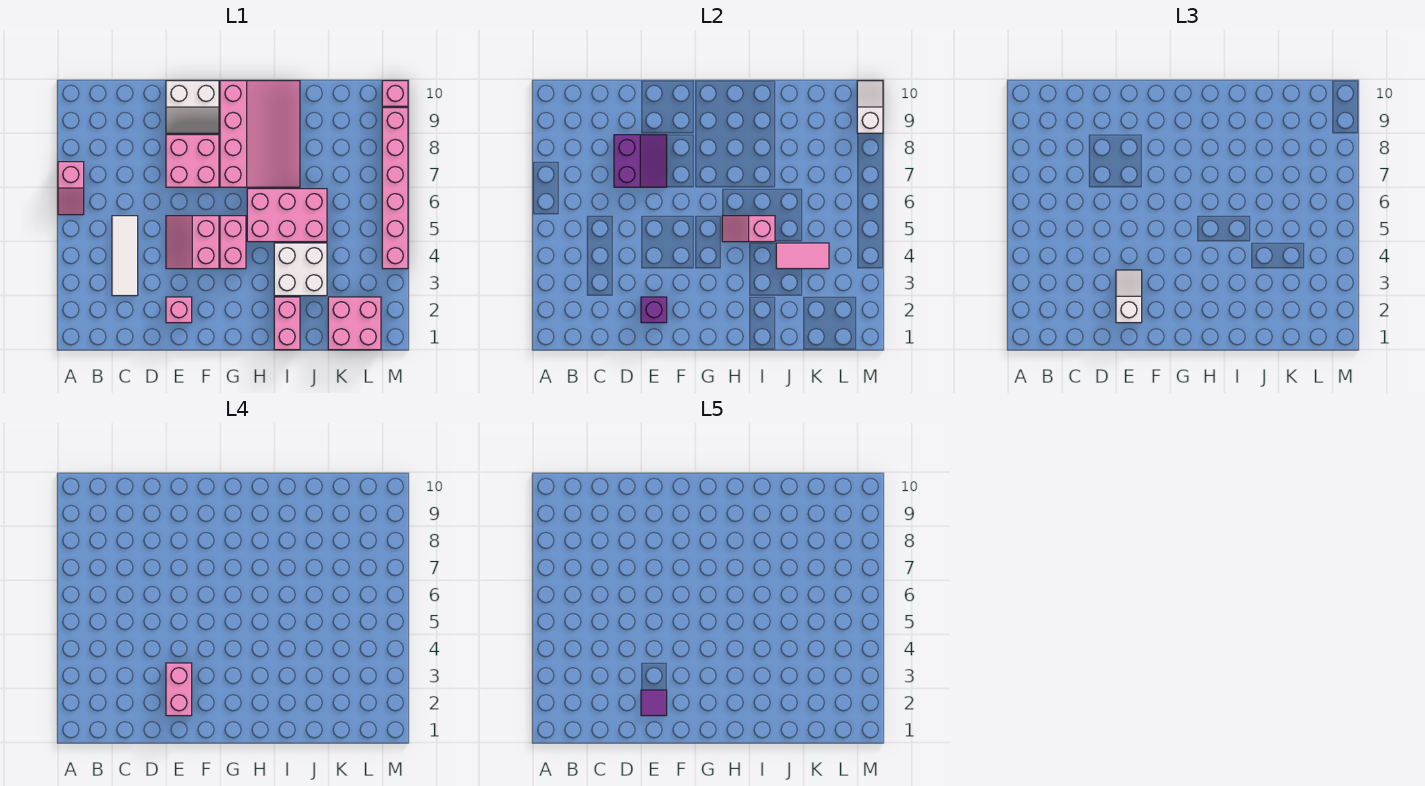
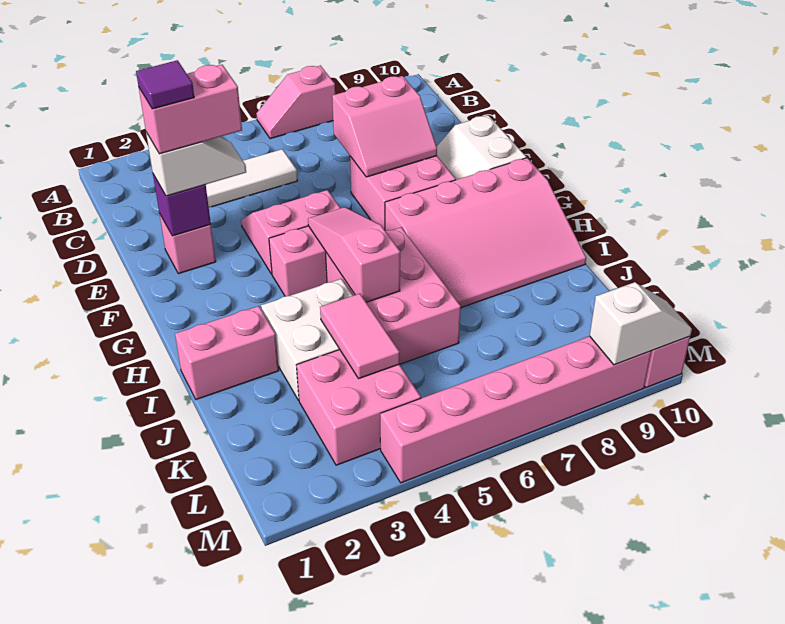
purple 2x2 slope [614,135,667,187] -> pink 2x2 slope [332,76,437,177]
pink 1x2 slope [722,216,775,242] -> pink 1x3 slope [308,207,400,302]
pink 2x2 brick [328,297,381,350] -> pink 2x2 brick moved to [297,350,421,465]

